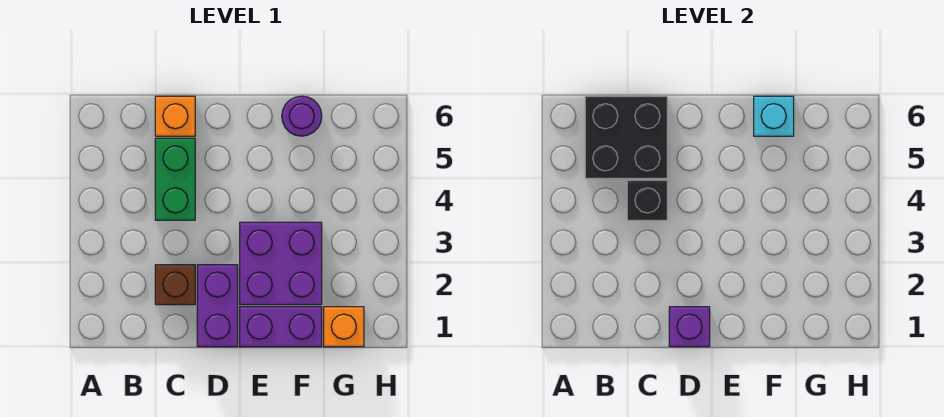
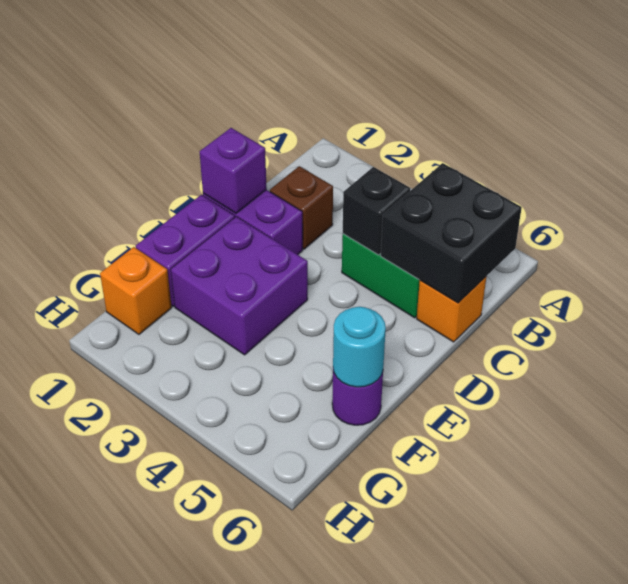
cyan 1x1 brick [754,96,794,136] -> cyan 1x1 round brick [333,307,386,387]

